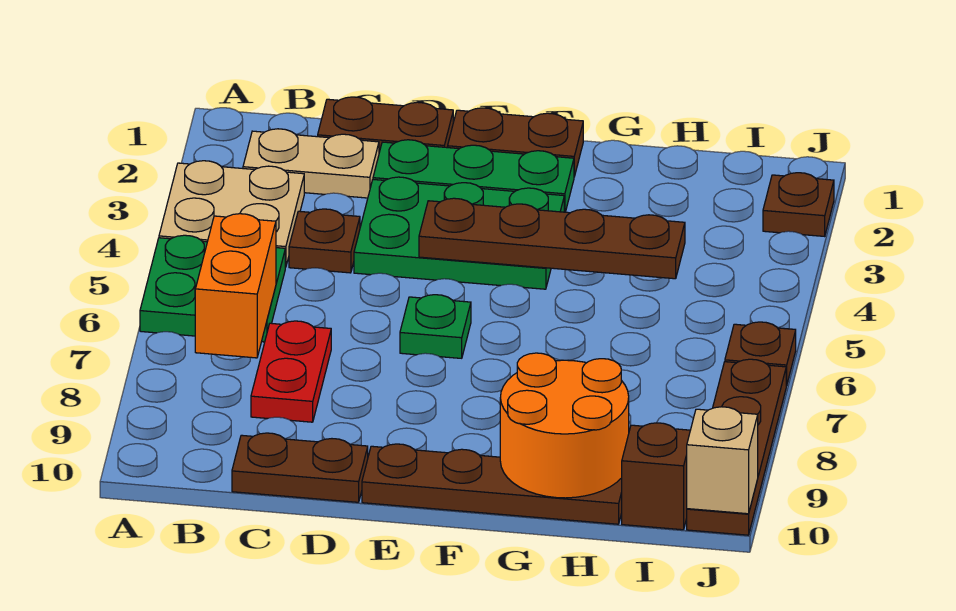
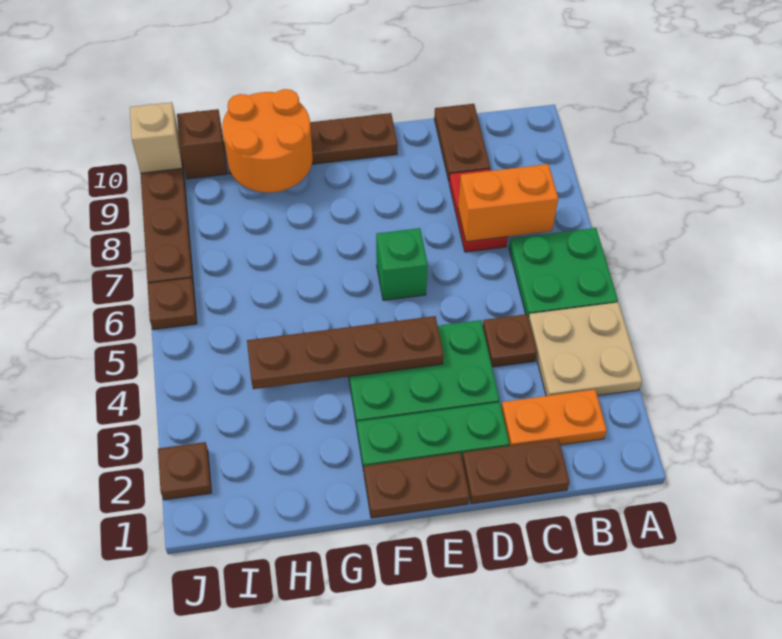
tan 1x2 plate [243,129,379,198] -> orange 1x2 plate [501,389,607,446]
orange 1x2 brick [195,214,276,358] -> orange 1x2 brick turned to [458,164,558,242]
brown 1x2 plate [232,433,368,502] -> brown 1x2 plate turned to [434,104,490,181]
green 1x1 plate [400,295,471,358] -> green 1x1 brick [376,228,428,300]

